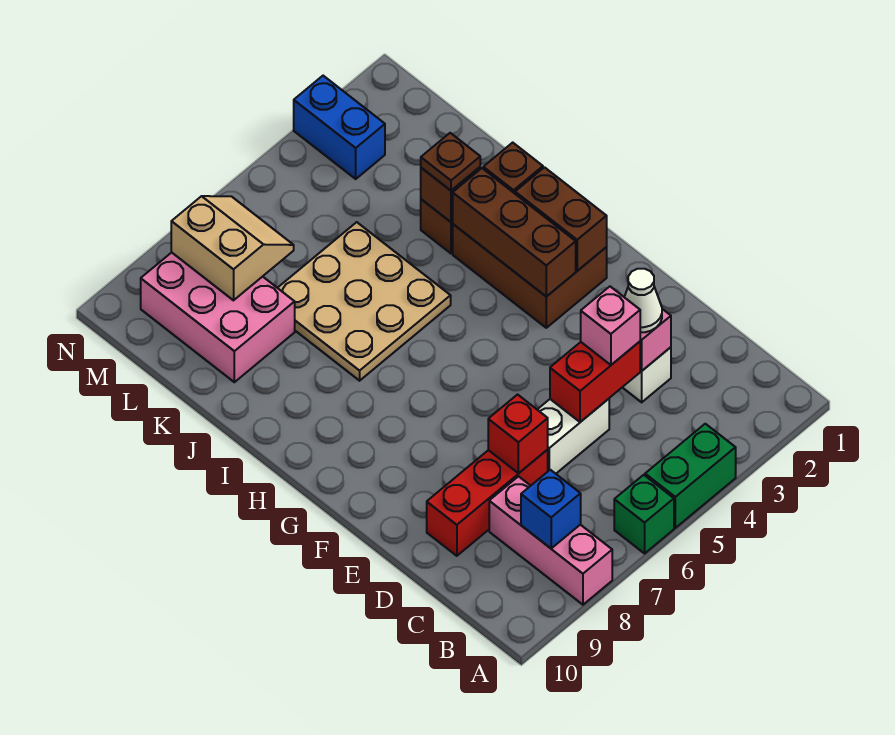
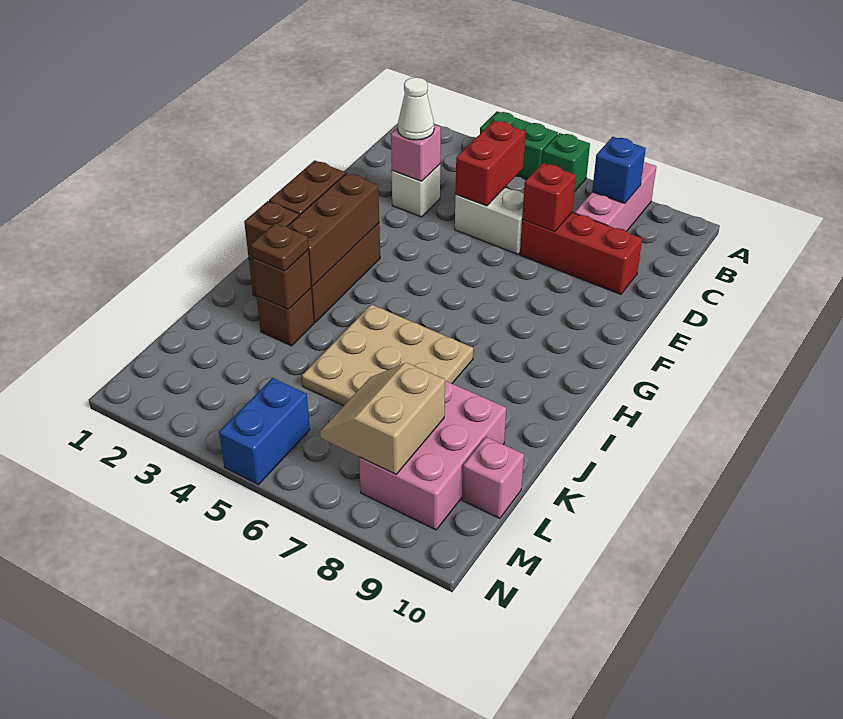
red 1x2 brick [550,342,641,422] -> red 1x2 brick turned to [455,121,525,206]
pink 1x1 brick [581,287,640,365] -> pink 1x1 brick moved to [462,437,524,518]
blue 1x2 brick [294,76,385,179] -> blue 1x2 brick moved to [219,378,310,485]

